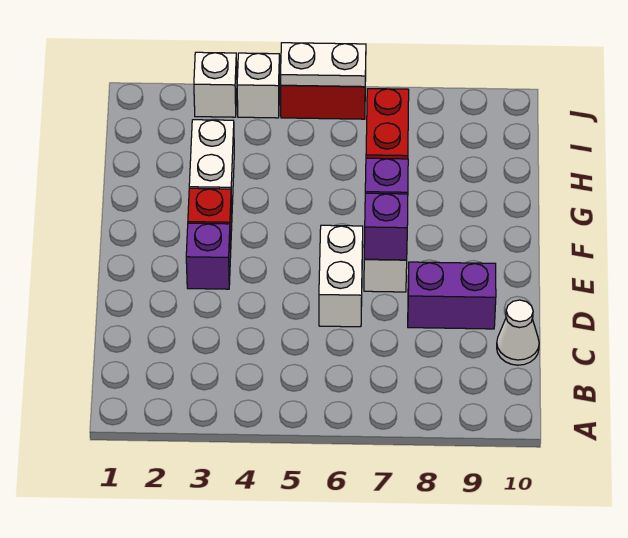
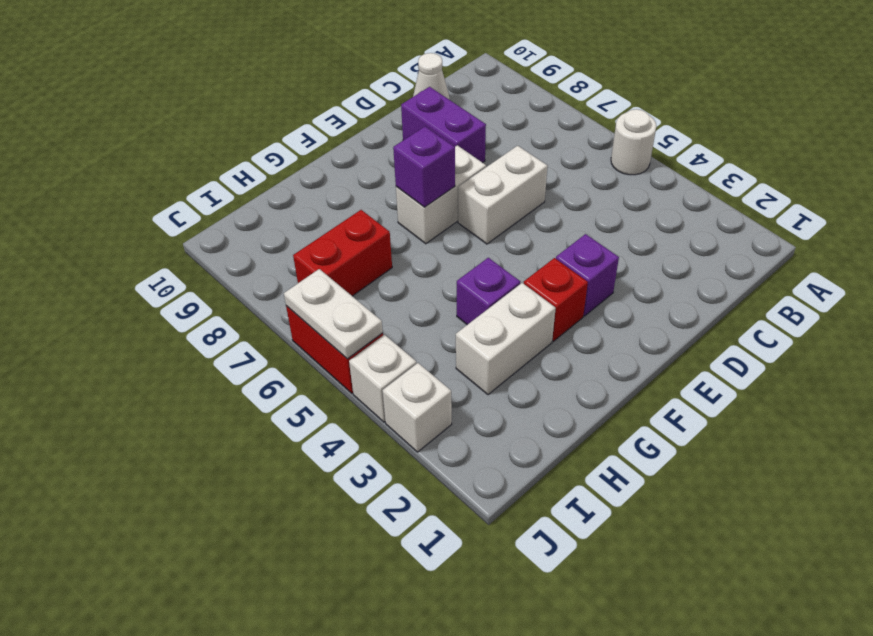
none -> white 1x1 round brick [611,109,656,175]
purple 1x1 brick [364,193,408,260] -> purple 1x1 brick moved to [457,258,520,325]

